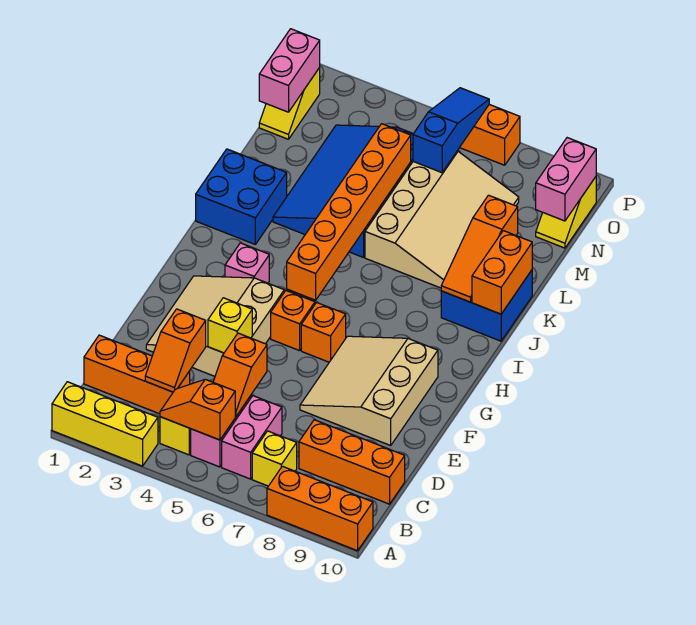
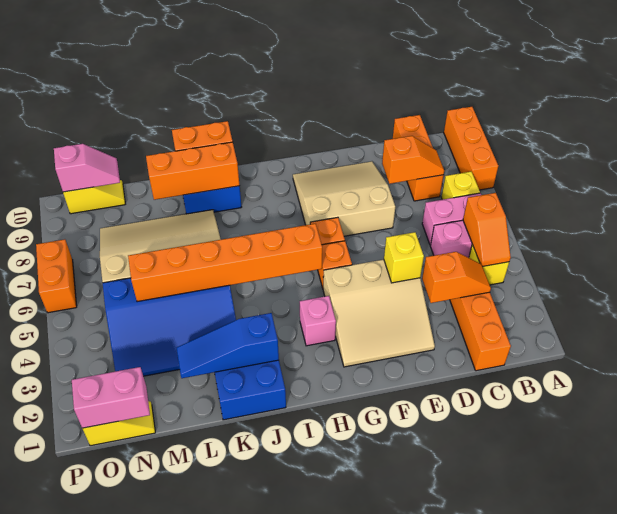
yellow 1x3 brick [52,382,158,466] -> none
orange 1x2 slope [213,333,267,417] -> orange 1x2 slope moved to [382,136,444,184]
tan 3x3 slope [300,336,438,445] -> tan 3x3 slope turned to [293,161,395,236]
orange 1x3 slope [441,195,518,302] -> orange 1x3 brick [146,142,240,200]
blue 1x3 slope [413,88,489,173] -> blue 1x3 slope moved to [177,313,279,378]
pink 1x2 brick [536,138,596,221] -> pink 1x2 slope [54,144,120,192]

